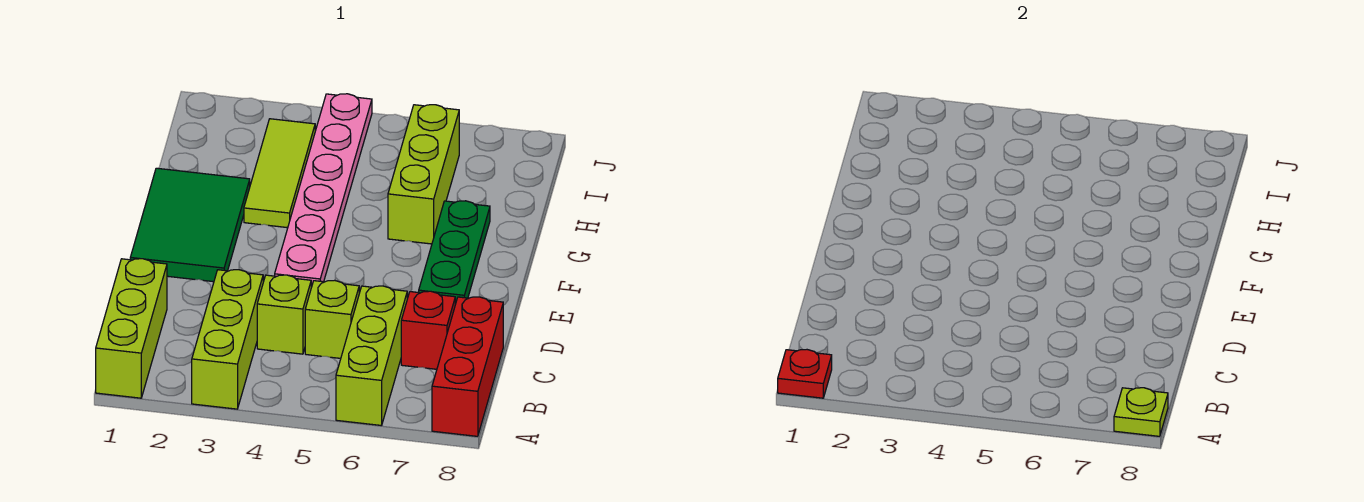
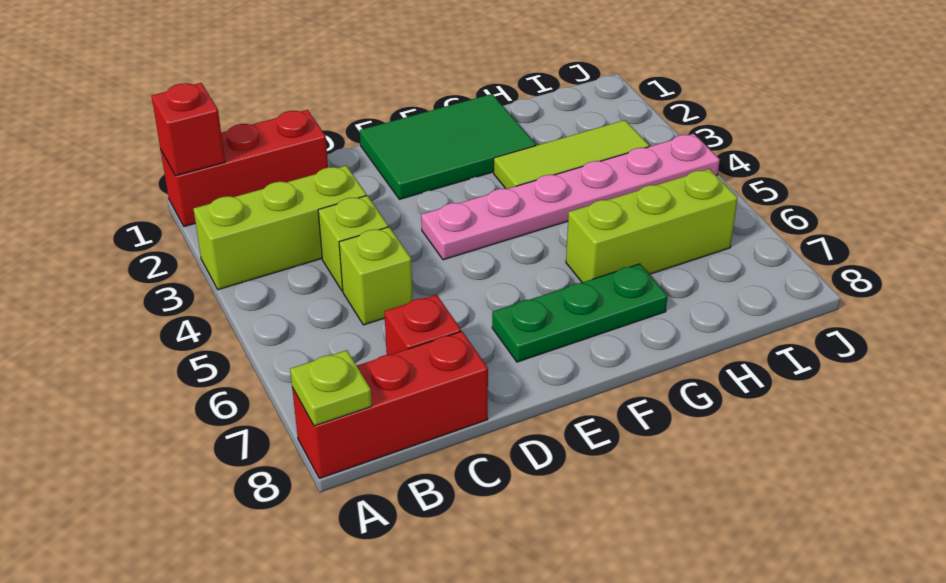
lime 1x3 brick [96,259,167,398] -> red 1x3 brick [161,110,328,227]
red 1x1 plate [778,350,832,398] -> red 1x1 brick [152,83,225,176]
lime 1x3 brick [336,286,407,426] -> none

